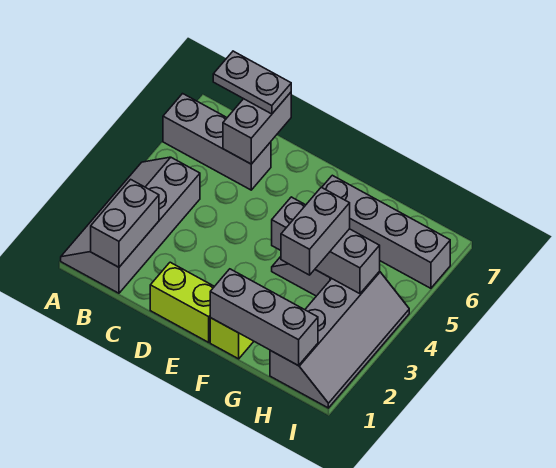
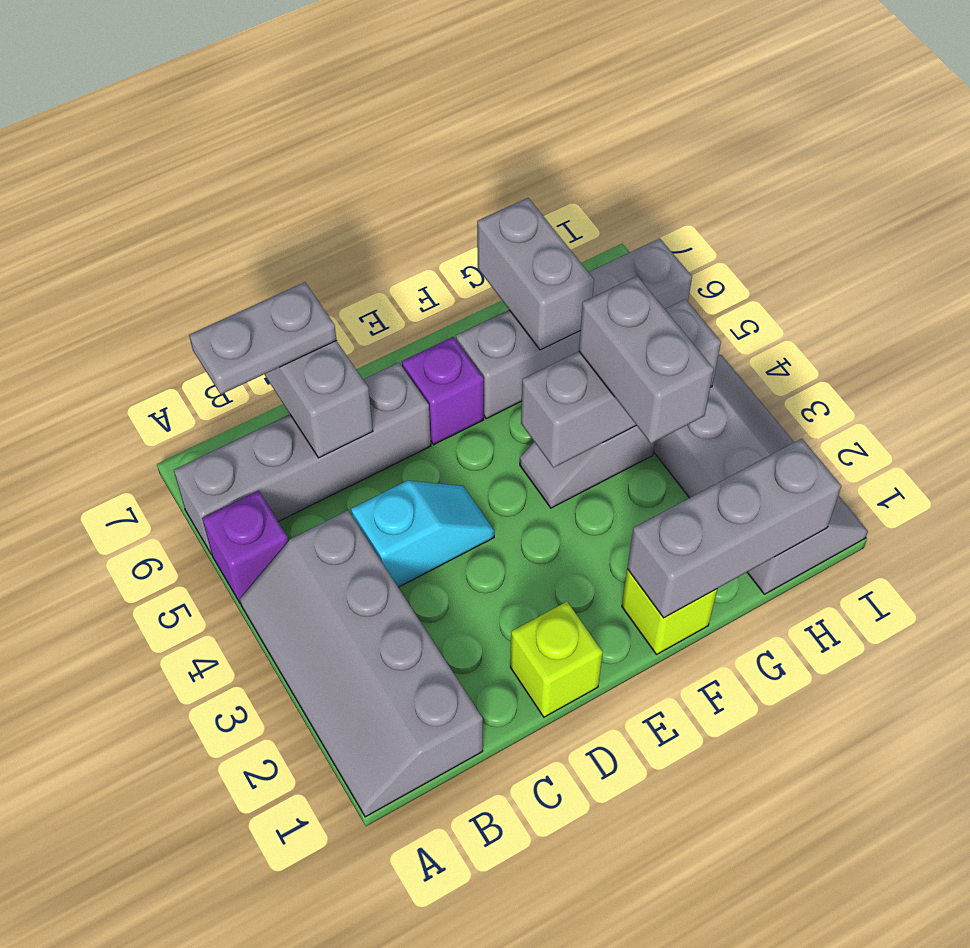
none -> purple 1x1 brick [202,491,288,603]
grey 1x3 brick [163,94,271,190] -> grey 1x4 brick [174,363,431,555]
grey 1x2 brick [91,179,159,267] -> grey 1x2 brick moved to [477,198,594,350]
none -> cyan 1x2 slope [351,481,494,587]
lime 1x2 brick [150,262,214,342] -> lime 1x1 brick [510,602,603,717]
none -> purple 1x1 brick [402,337,484,445]

